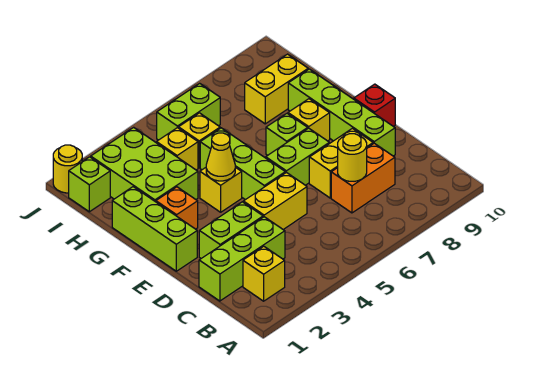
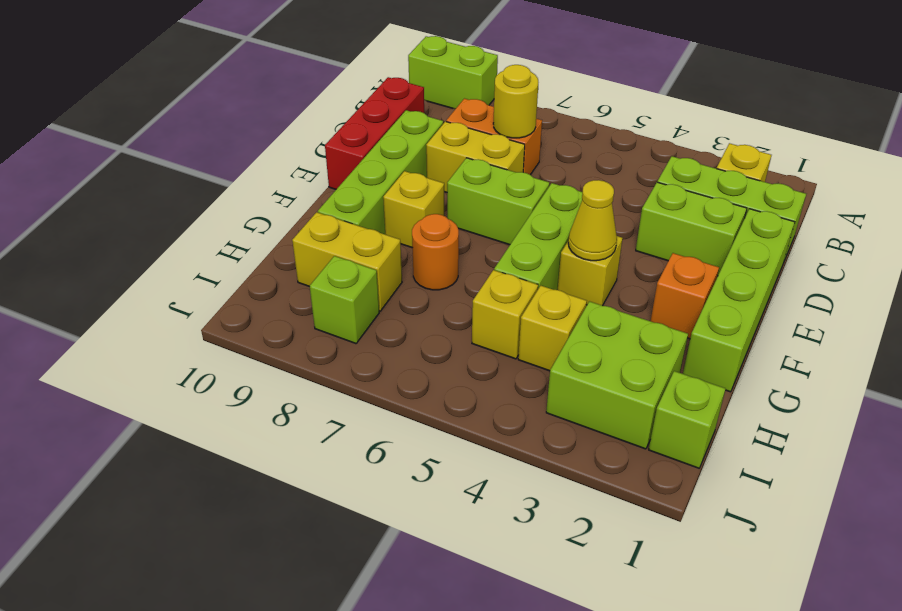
yellow 1x2 brick [243,172,307,229] -> none
lime 1x3 brick [112,187,197,271] -> lime 1x4 brick [683,209,795,392]
red 1x1 brick [354,84,395,127] -> red 1x3 brick [325,77,424,189]
lime 1x1 brick [266,114,308,155] -> lime 1x1 brick moved to [310,256,379,344]
lime 2x3 brick [91,127,198,202] -> lime 2x2 brick [546,301,688,449]
none -> orange 1x1 round brick [412,214,459,290]
lime 1x2 brick [157,83,220,140] -> lime 1x2 brick moved to [408,36,498,109]
yellow 1x1 round brick [53,145,82,193] -> none

